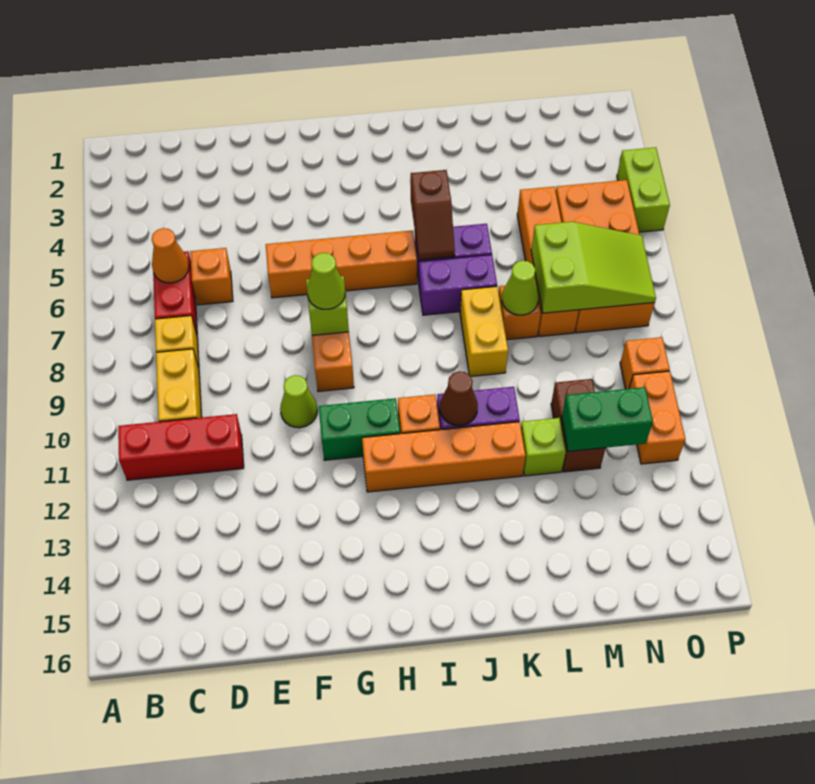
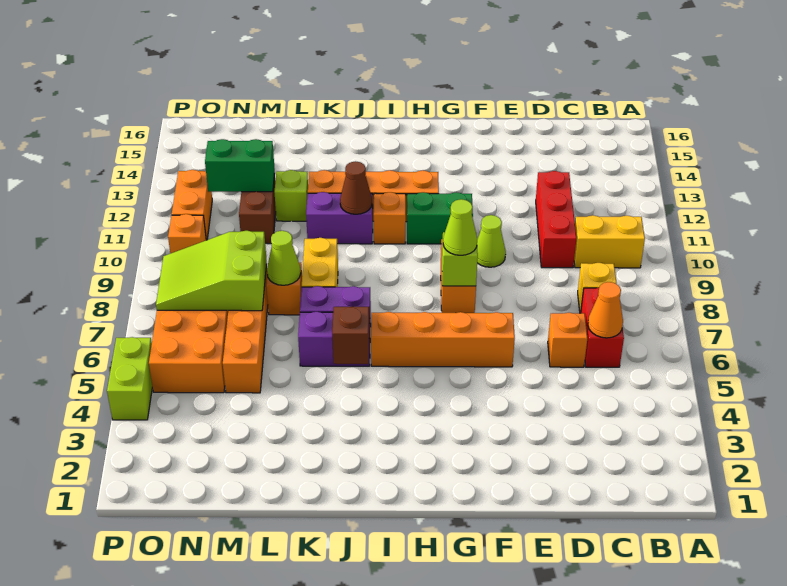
red 1x3 brick [118,414,244,480] -> red 1x3 brick turned to [536,171,576,268]
yellow 1x2 brick [156,349,202,422] -> yellow 1x2 brick turned to [574,215,645,268]

